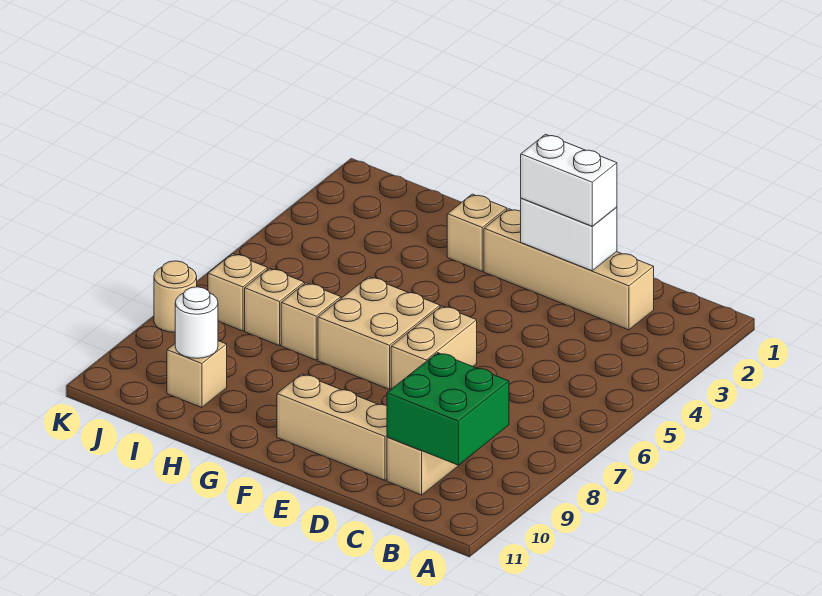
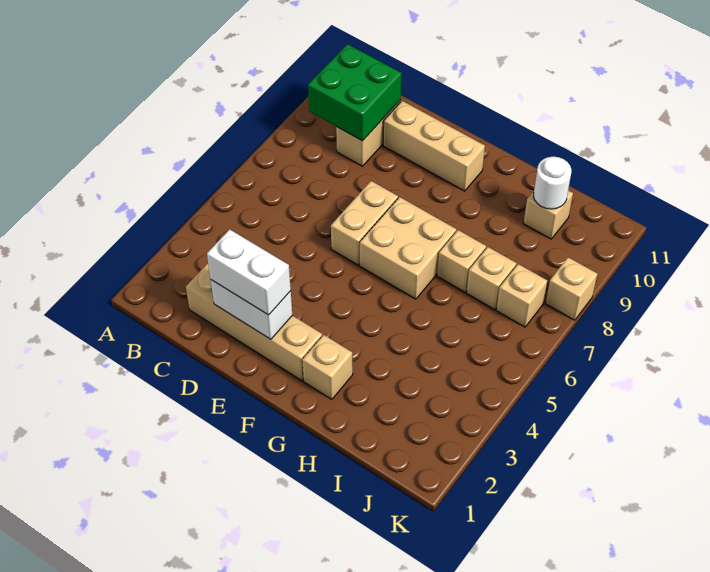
tan 1x1 round brick [154,261,197,332] -> tan 1x1 brick [546,257,597,320]

